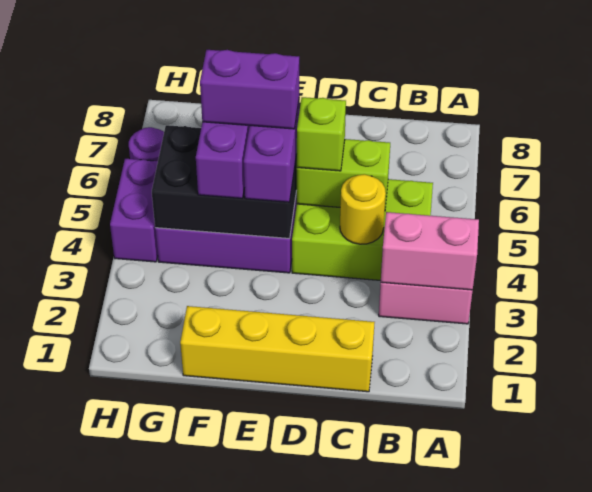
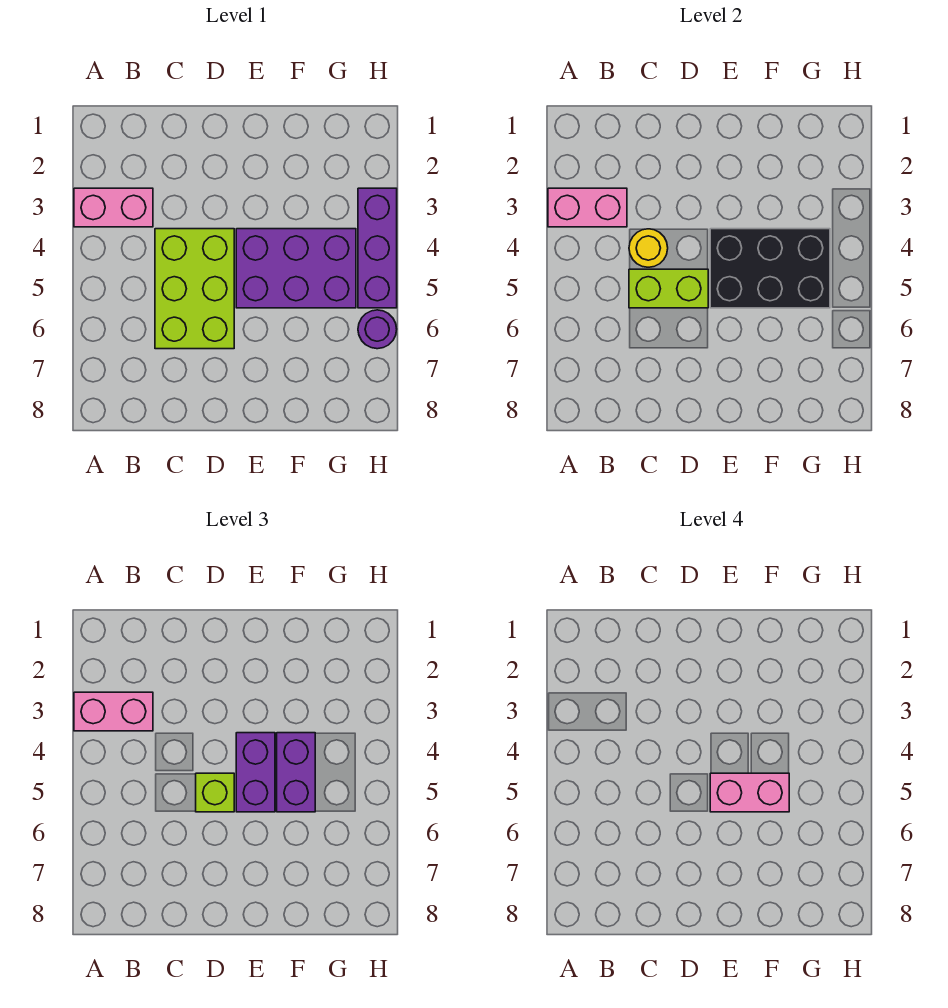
none -> pink 1x2 brick [74,692,153,731]
lime 2x3 brick [292,179,433,280] -> lime 2x3 brick turned to [155,229,234,349]
yellow 1x4 brick [180,306,375,392] -> none
purple 1x2 brick [200,50,299,129] -> pink 1x2 brick [710,773,789,812]
purple 1x2 brick [110,159,158,262] -> purple 1x3 brick [358,188,397,308]

